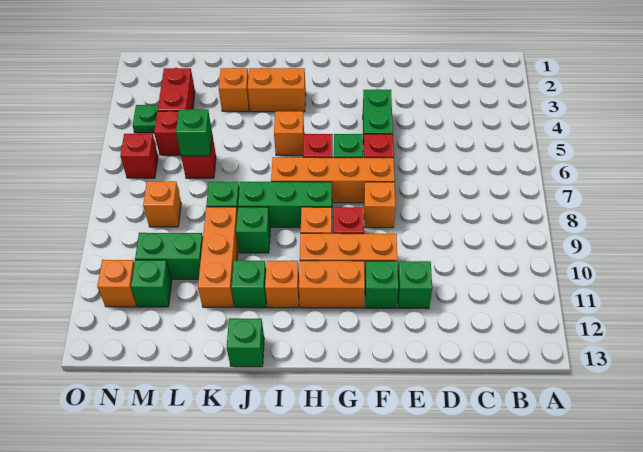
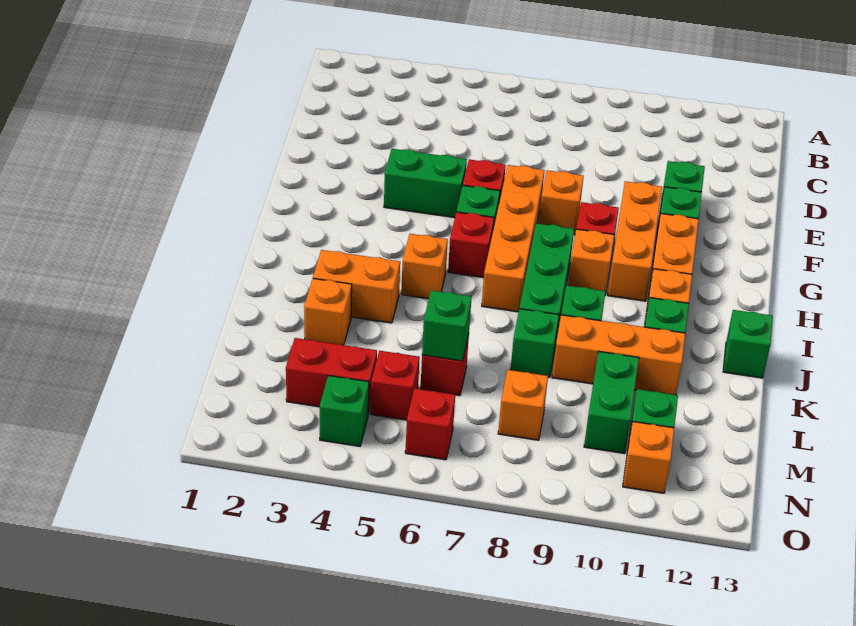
orange 1x2 brick [247,68,306,112] -> orange 1x2 brick turned to [313,250,400,323]
green 1x1 plate [133,105,158,133] -> green 1x1 brick [320,375,369,446]

